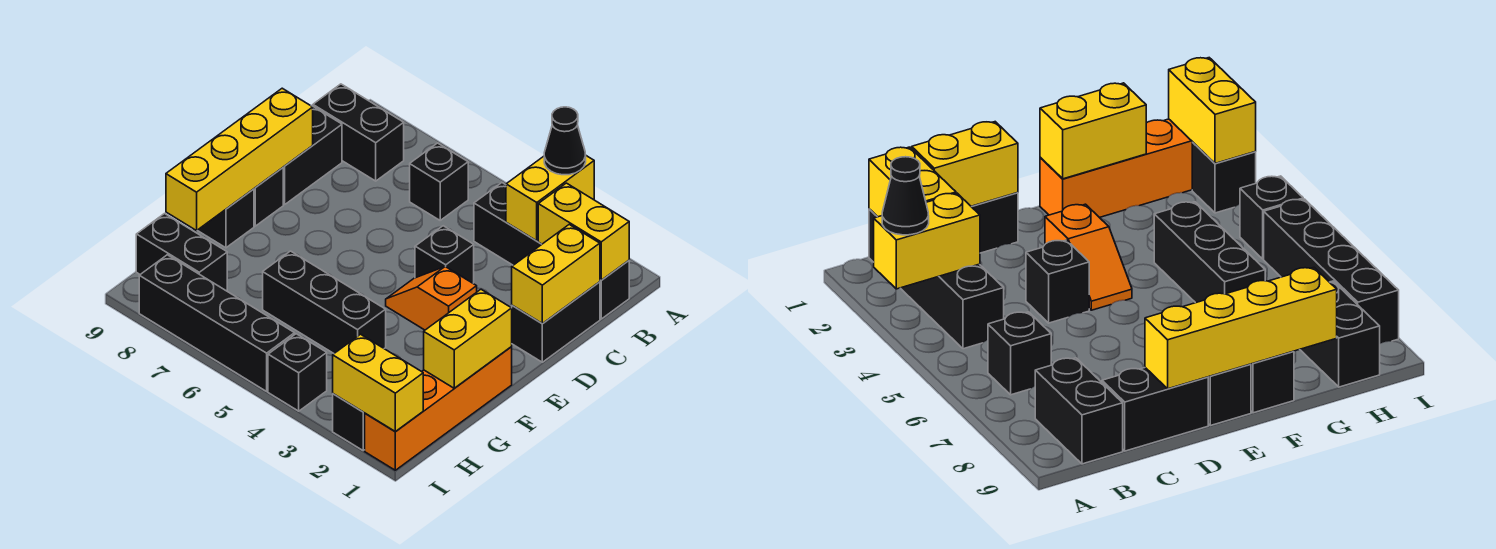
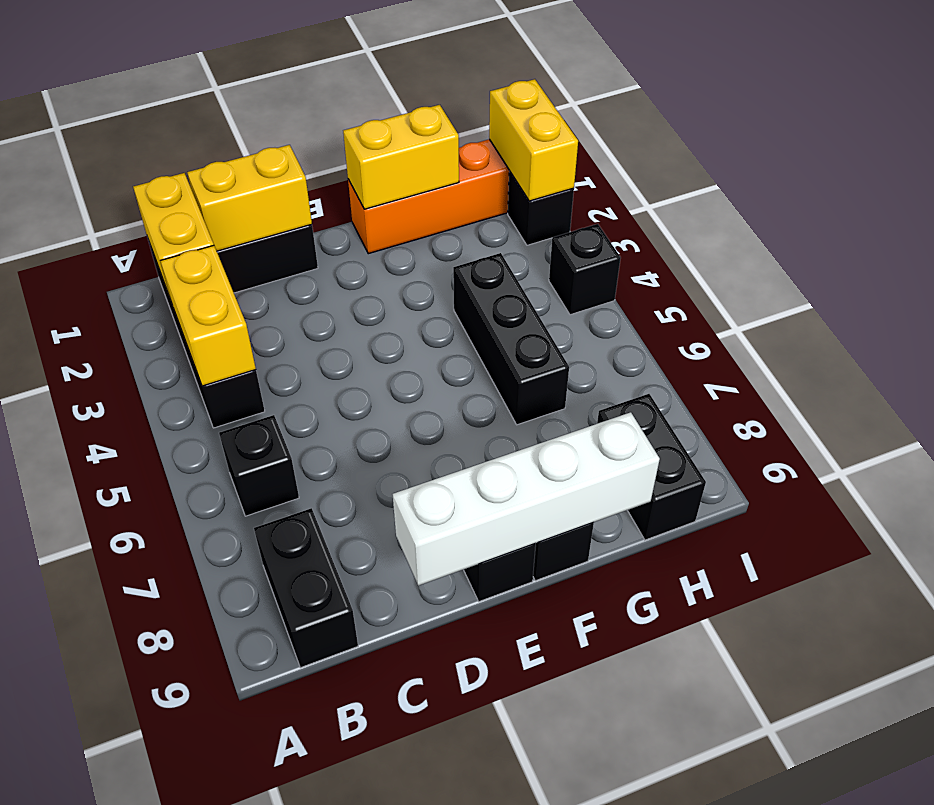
yellow 1x2 brick [506,155,594,241] -> yellow 1x2 brick turned to [160,246,256,386]
black 1x1 cone [544,107,586,175] -> none
black 1x2 brick [283,106,342,204] -> none
black 1x1 brick [415,226,474,283] -> none
yellow 1x4 brick [166,88,313,231] -> white 1x4 brick [393,412,660,586]
orange 1x2 slope [386,267,477,330] -> none
black 1x4 brick [139,255,295,391] -> none

